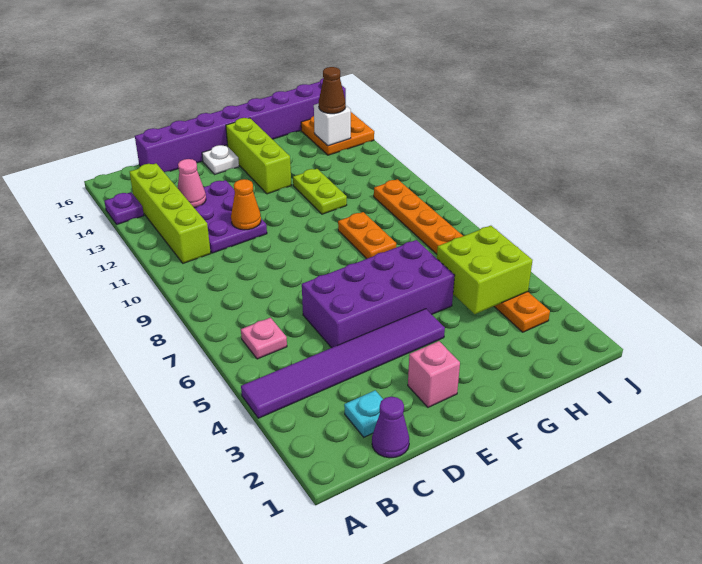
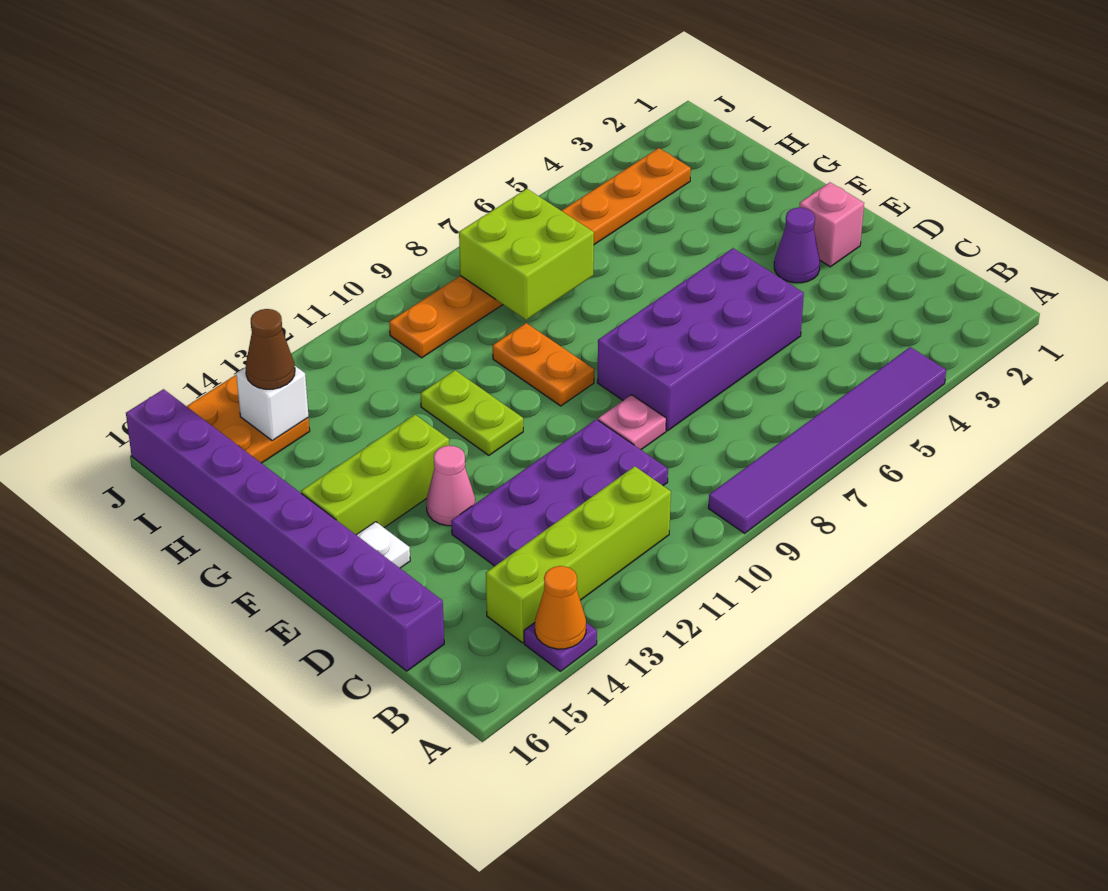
purple 1x6 tile [241,309,445,418] -> purple 1x6 tile turned to [708,347,946,533]
pink 1x1 plate [241,318,287,359] -> pink 1x1 plate moved to [598,395,666,450]
purple 1x1 cone [372,397,409,458] -> purple 1x1 cone moved to [774,208,820,283]
cyan 1x1 plate [344,390,383,437] -> none
purple 2x3 plate [195,180,267,253] -> purple 2x4 plate [451,419,668,566]
pink 1x1 cone [178,159,206,208] -> pink 1x1 cone moved to [426,446,475,526]
purple 2x4 brick [302,240,455,348] -> purple 2x4 brick turned to [597,248,804,431]
orange 1x1 cone [231,179,261,230] -> orange 1x1 cone moved to [535,566,586,649]
orange 1x2 plate [338,212,396,259] -> orange 1x2 plate turned to [493,323,594,406]
lime 1x2 plate [293,169,347,214] -> lime 1x2 plate turned to [421,370,523,455]
lime 2x2 brick [437,226,533,314] -> lime 2x2 brick moved to [459,189,594,320]

